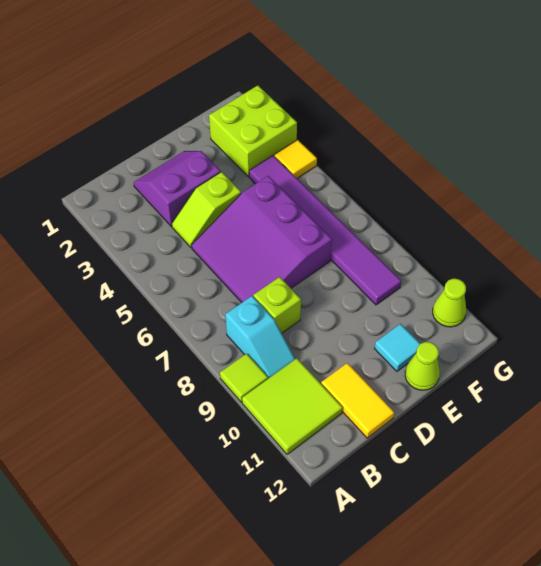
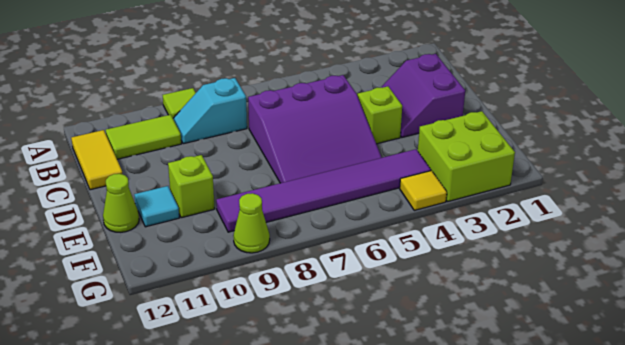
lime 2x2 tile [242,358,343,454] -> lime 1x2 tile [106,115,181,159]
purple 2x2 slope [134,151,221,226] -> purple 2x2 slope turned to [382,54,465,137]
purple 3x3 slope [192,176,332,303] -> purple 3x3 slope turned to [248,75,382,183]
lime 1x1 brick [254,277,301,333] -> lime 1x1 brick moved to [168,155,215,218]
yellow 1x2 tile [321,363,394,438] -> yellow 1x2 tile turned to [71,130,122,190]
lime 1x1 cone [433,279,466,327] -> lime 1x1 cone moved to [233,193,270,253]

